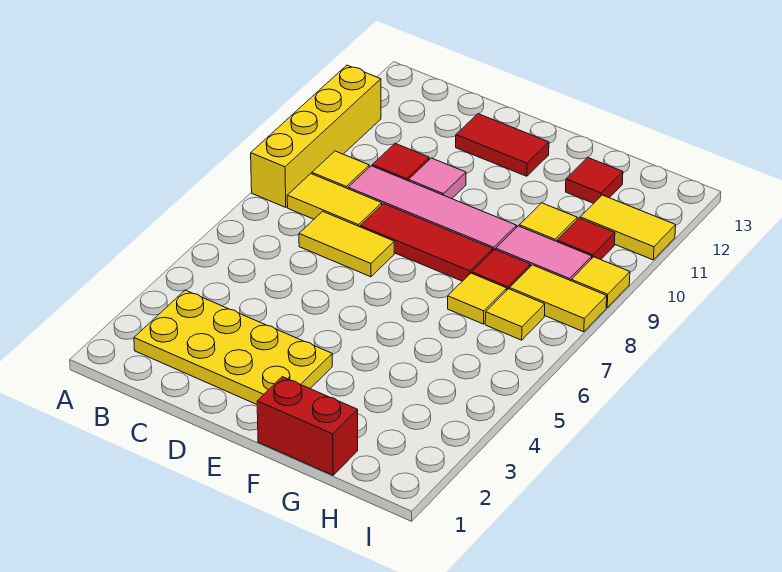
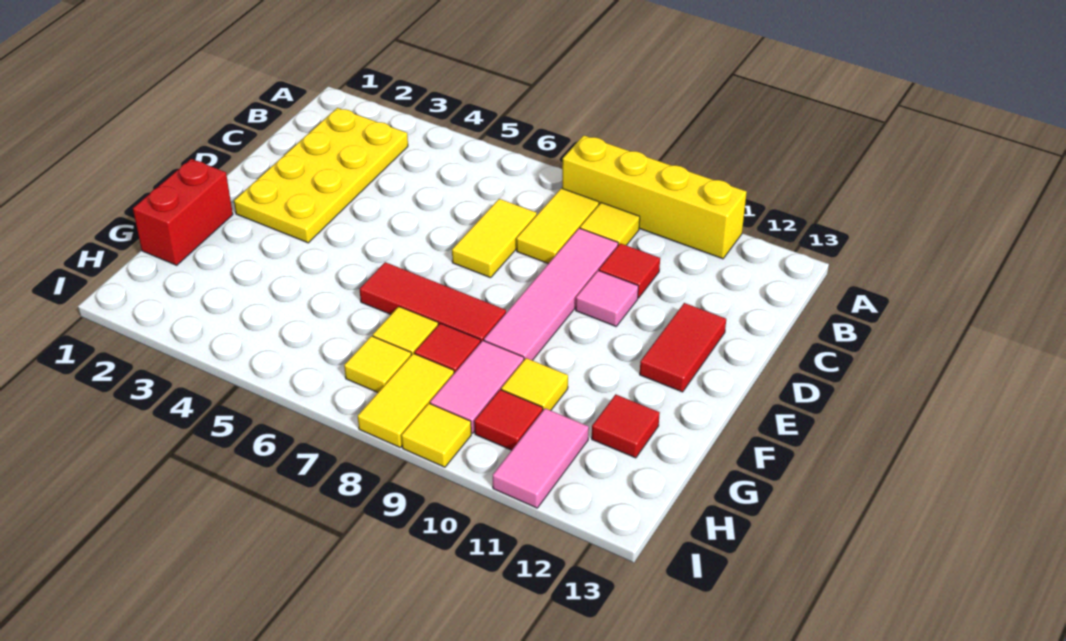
red 1x3 tile [360,204,493,281] -> red 1x3 tile turned to [360,262,506,342]
yellow 1x2 tile [580,195,676,260] -> pink 1x2 tile [493,408,589,508]

